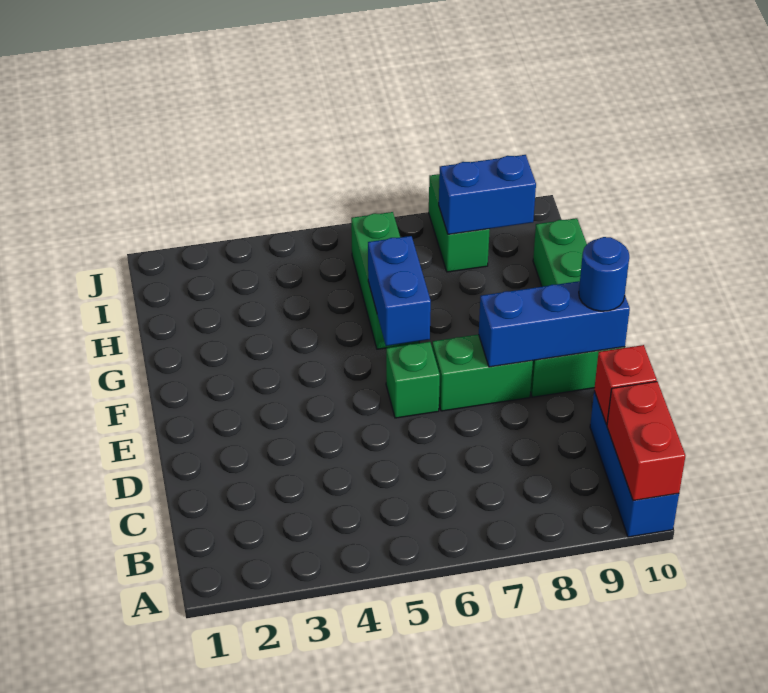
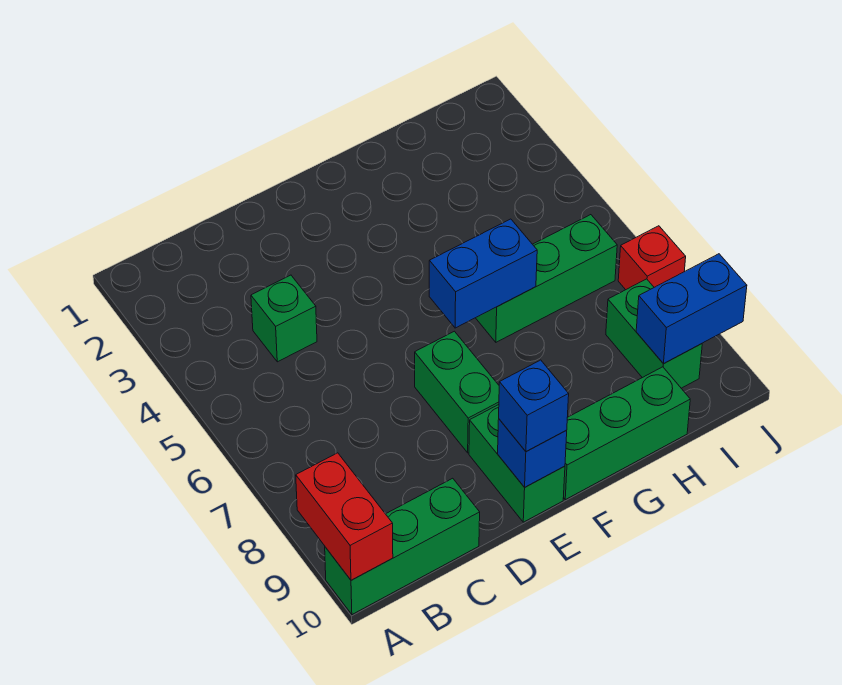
blue 1x3 brick [590,391,679,537] -> green 1x3 brick [325,478,480,615]
red 1x2 brick [607,382,685,501] -> red 1x2 brick turned to [296,453,393,580]
red 1x1 brick [594,345,657,425] -> red 1x1 brick moved to [618,226,686,290]
green 1x1 brick [386,342,440,418] -> green 1x1 brick moved to [251,275,317,362]
blue 1x3 brick [479,281,630,367] -> blue 1x1 brick [498,419,567,487]
blue 1x1 round brick [579,237,629,311] -> blue 1x1 brick [499,360,569,452]
green 1x2 brick [429,174,490,272] -> green 1x2 brick turned to [606,279,702,388]
blue 1x2 brick [439,155,536,234] -> blue 1x2 brick turned to [636,254,747,364]

